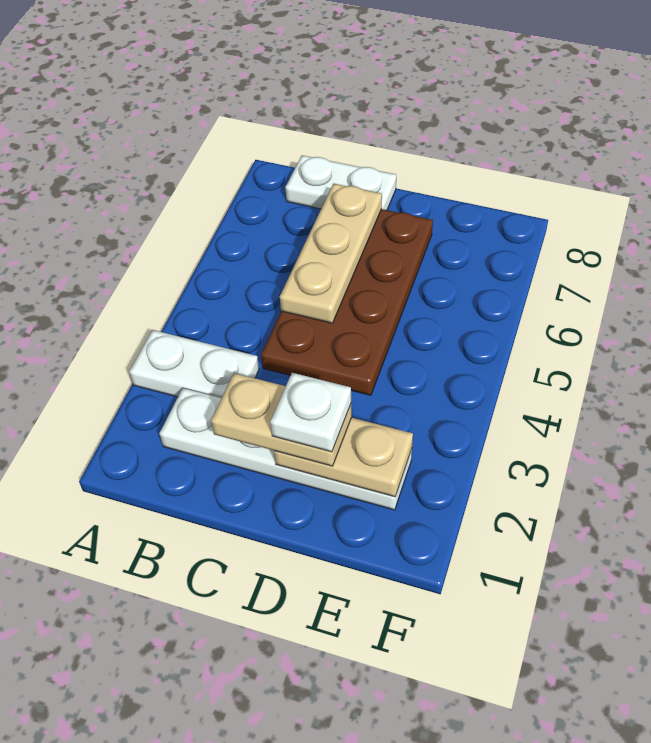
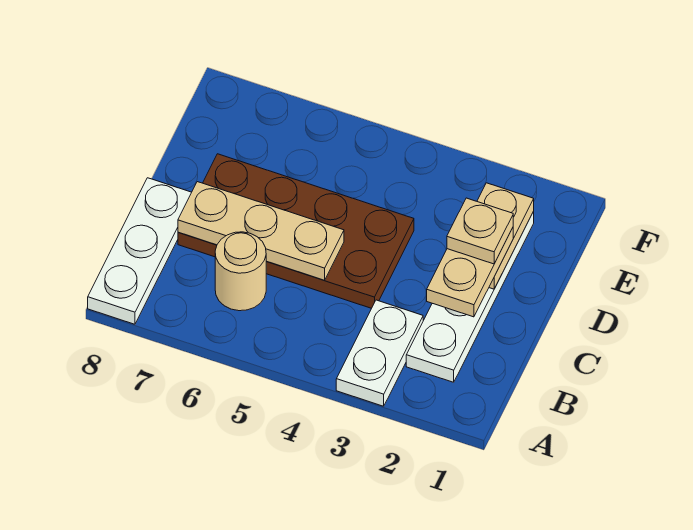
none -> tan 1x1 round brick [215,232,267,311]
white 1x2 plate [285,155,396,210] -> white 1x3 plate [88,178,192,324]
white 1x1 plate [270,373,351,452] -> tan 1x1 plate [447,198,513,264]

